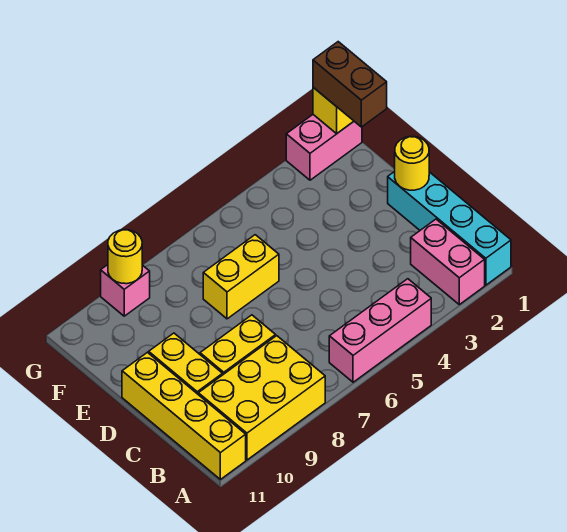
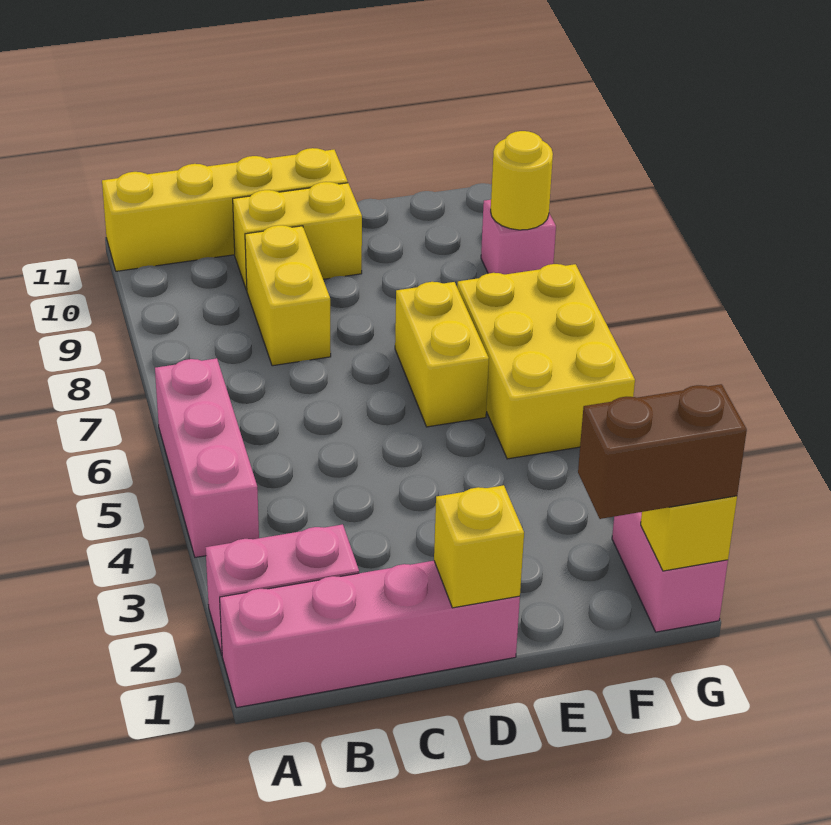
cyan 1x4 brick [388,171,511,285] -> pink 1x4 brick [220,561,520,708]
yellow 2x3 brick [198,336,325,460] -> yellow 2x3 brick moved to [457,264,635,459]
yellow 1x1 round brick [395,137,429,190] -> yellow 1x1 brick [434,485,524,608]

